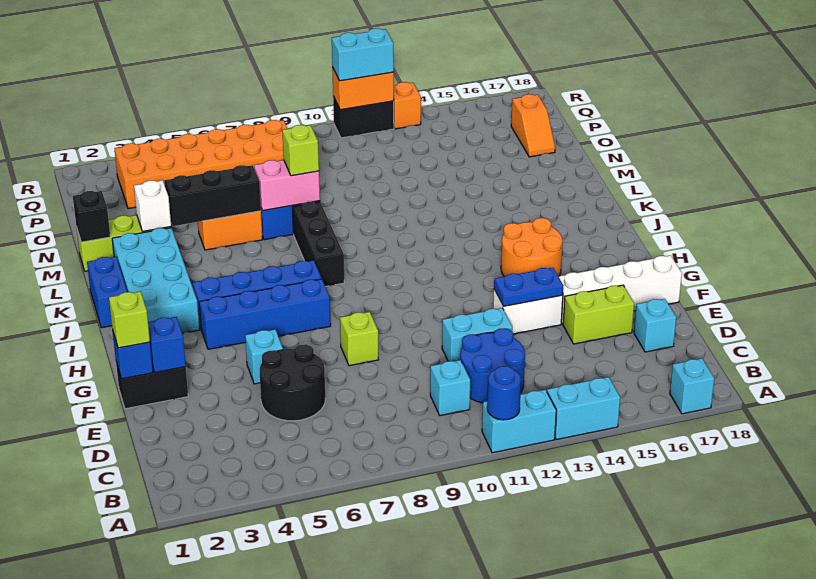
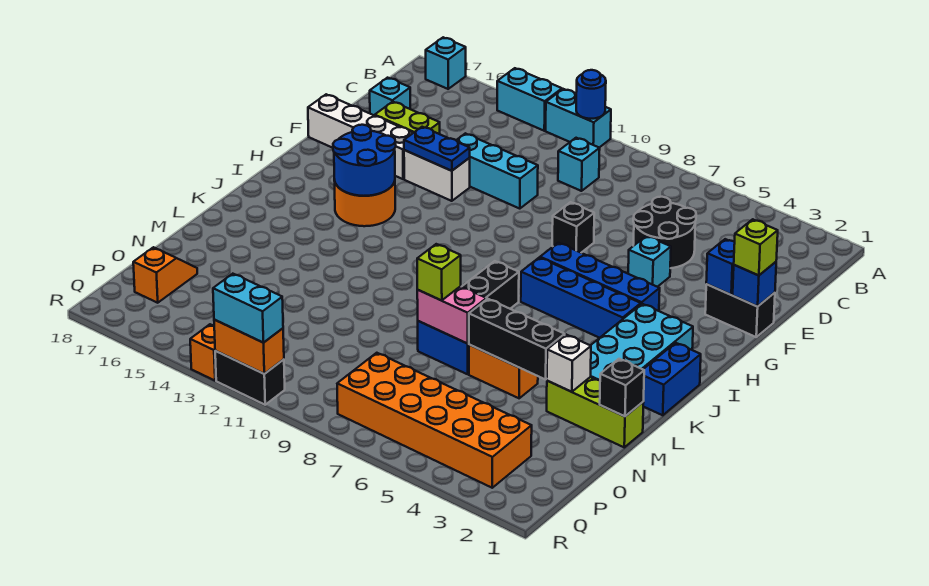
blue 2x2 round brick [460,329,525,403] -> blue 2x2 round brick moved to [333,125,396,196]
cyan 1x2 brick [442,308,512,361] -> cyan 1x3 brick [456,133,538,209]
lime 1x1 brick [340,312,378,366] -> black 1x1 brick [552,202,594,253]

